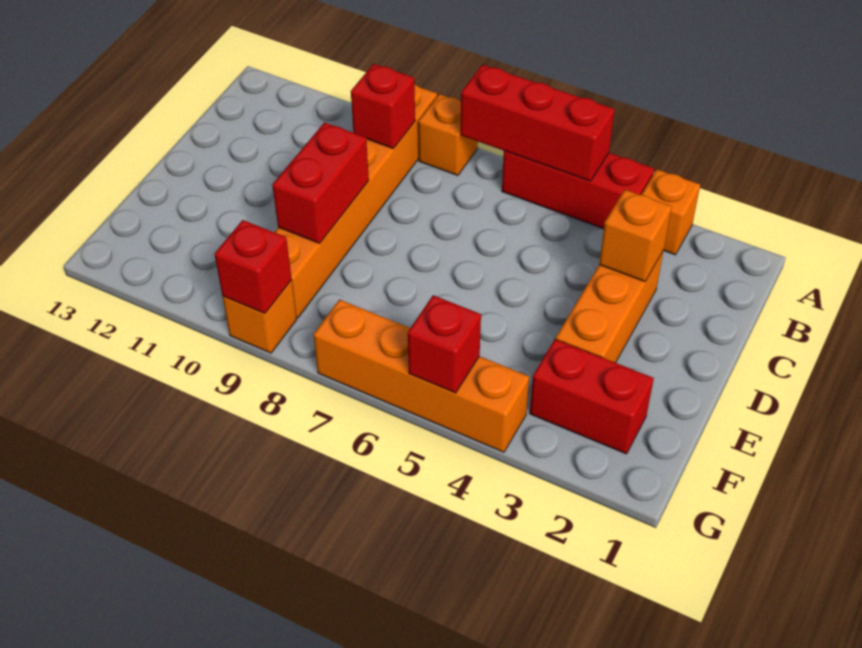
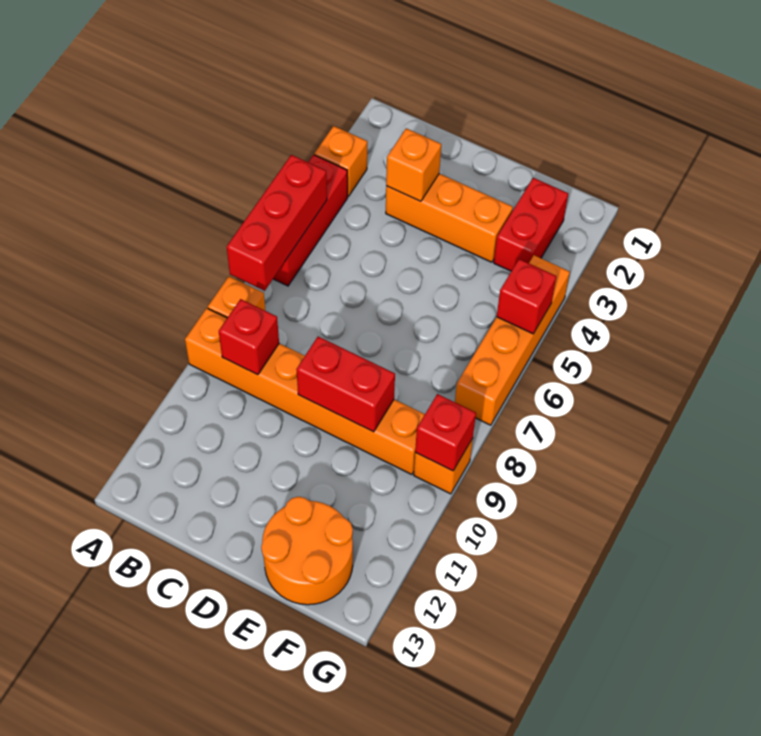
none -> orange 2x2 round brick [261,497,353,605]

